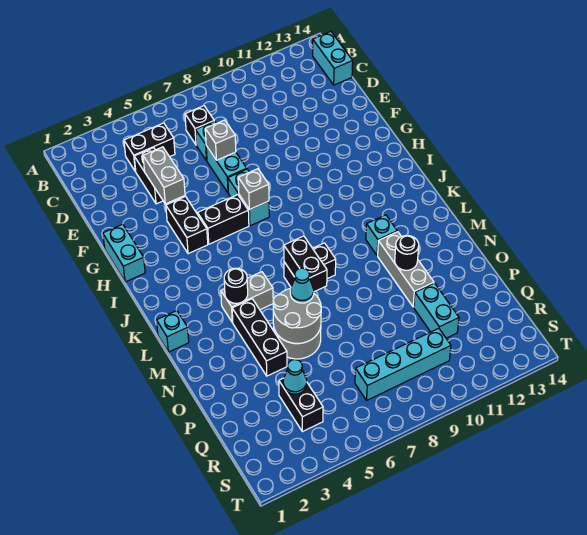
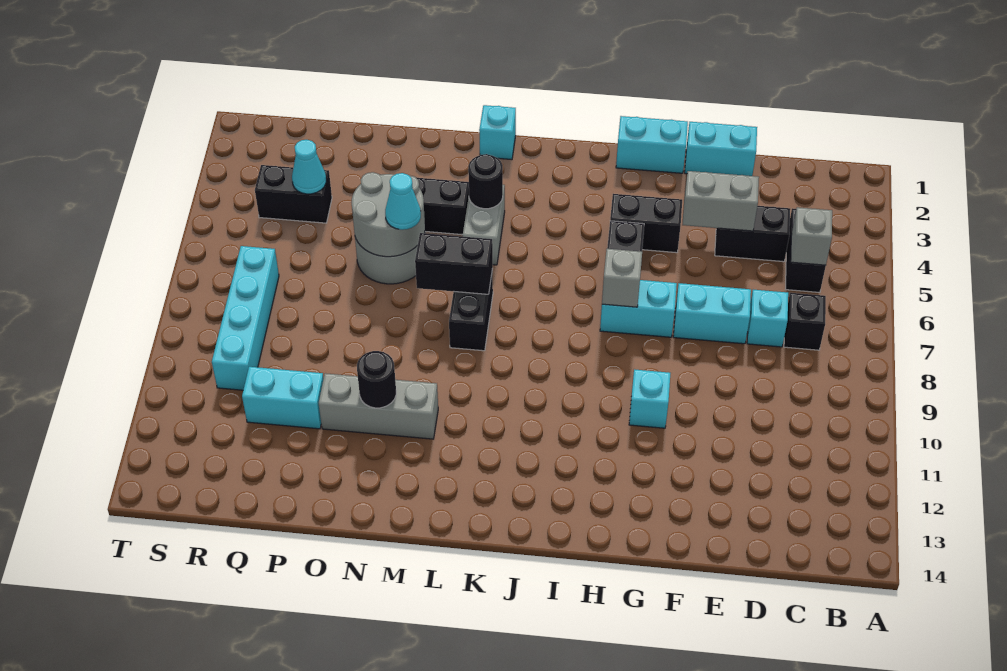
cyan 1x2 brick [313,32,353,85] -> cyan 1x2 brick moved to [685,122,757,176]
grey 1x1 brick [205,120,236,160] -> grey 1x1 brick moved to [791,207,832,265]
cyan 1x1 brick [366,215,397,255] -> cyan 1x1 brick moved to [629,369,670,428]

